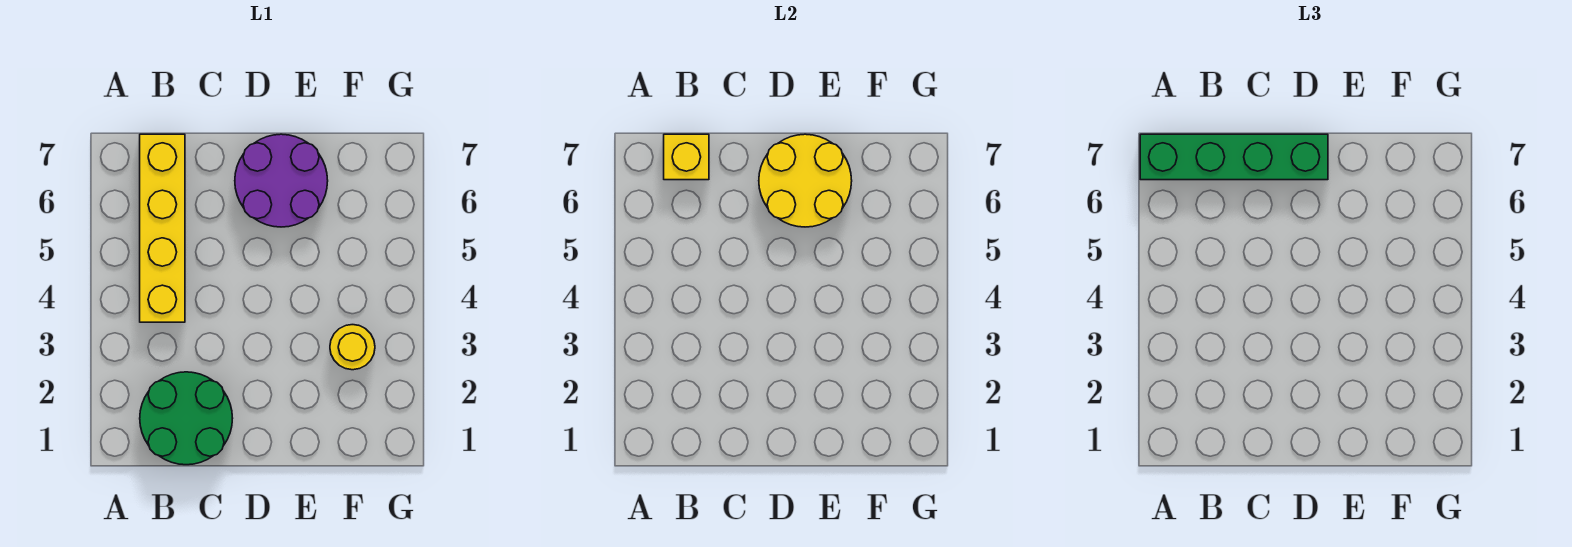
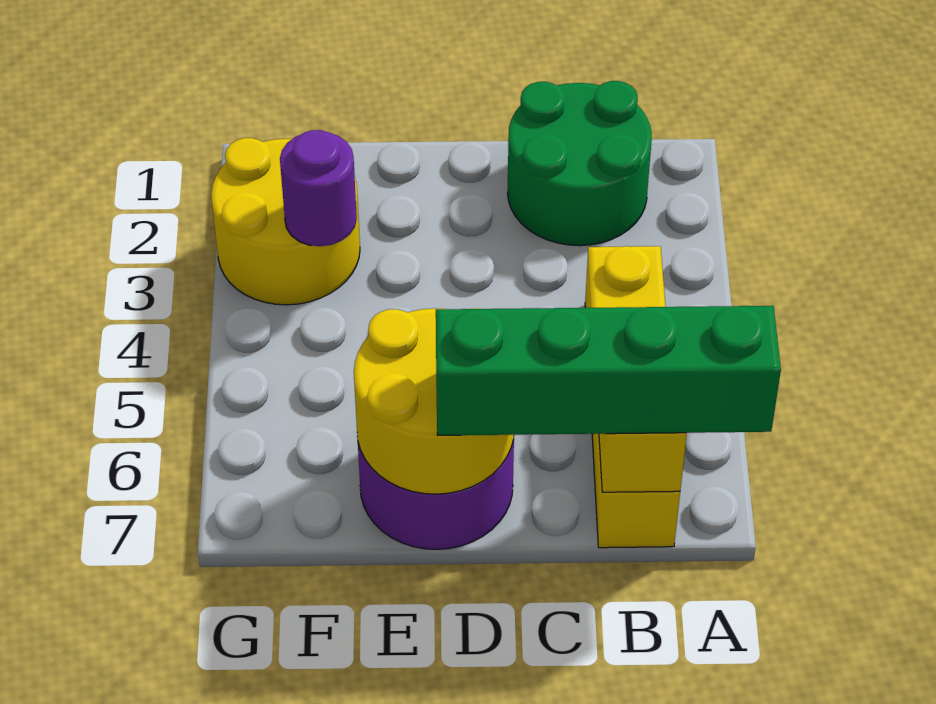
yellow 1x1 round brick [330,325,375,370] -> yellow 2x2 round brick [211,138,360,305]
none -> purple 1x1 round brick [280,130,357,246]

